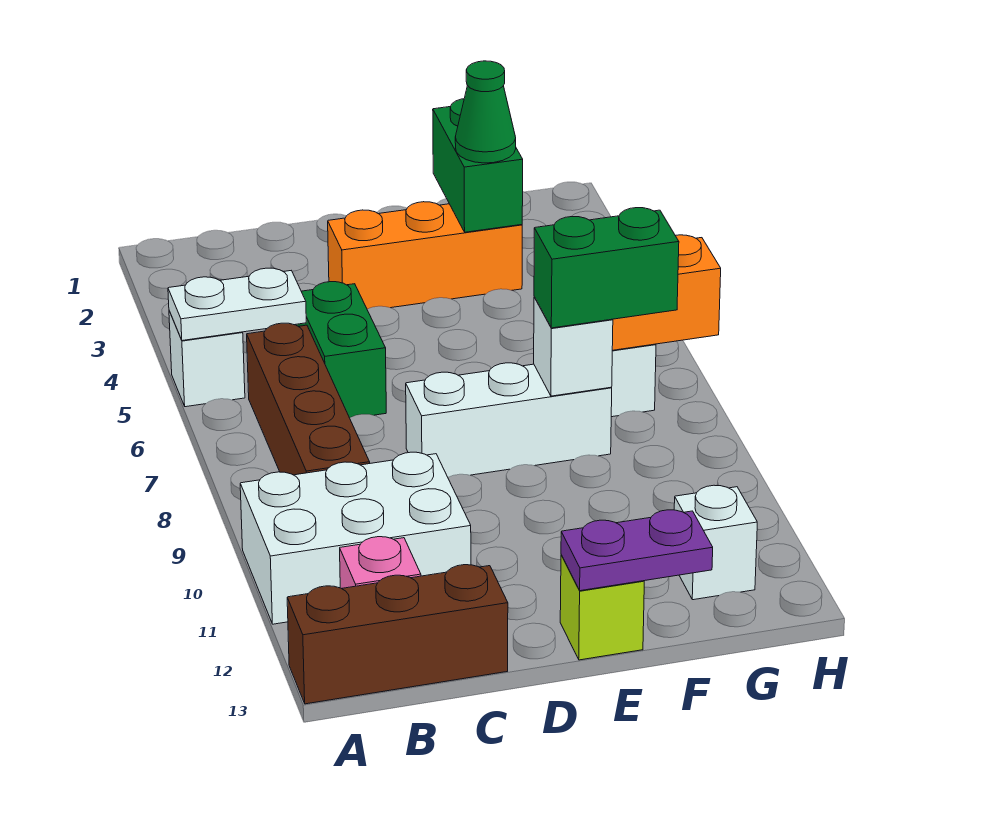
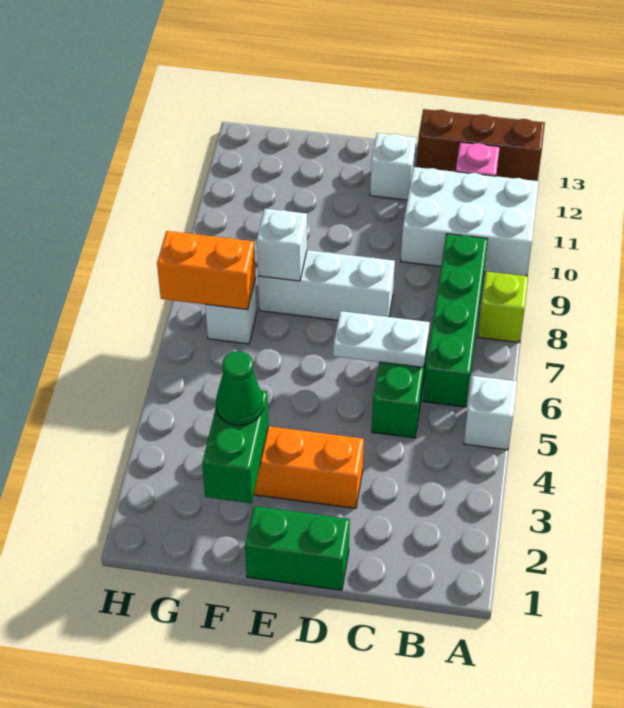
white 1x2 plate [168,268,306,341] -> white 1x2 plate moved to [333,311,430,367]
brown 1x4 brick [247,323,370,475] -> green 1x4 brick [423,234,488,407]
lime 1x1 brick [560,555,644,660] -> lime 1x1 brick moved to [478,271,528,343]
purple 1x2 plate [561,510,713,591] -> none
green 1x2 brick [534,208,679,328] -> green 1x2 brick moved to [245,506,350,590]
white 1x1 brick [674,485,757,600] -> white 1x1 brick moved to [370,133,416,200]

